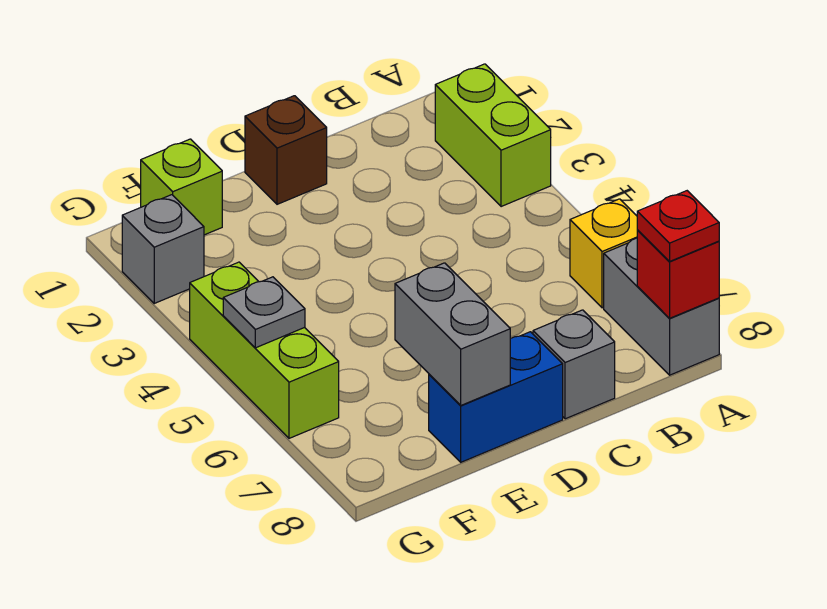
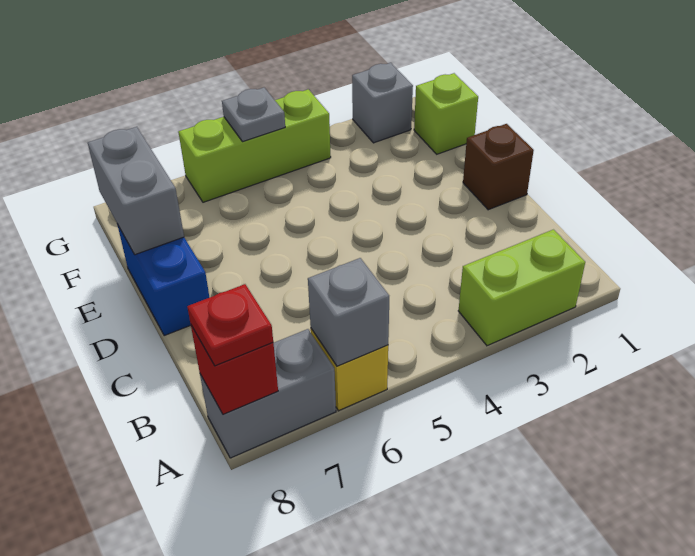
grey 1x1 brick [533,310,615,419] -> grey 1x1 brick moved to [308,258,389,366]
grey 1x2 brick [395,263,510,405] -> grey 1x2 brick turned to [88,127,184,255]

